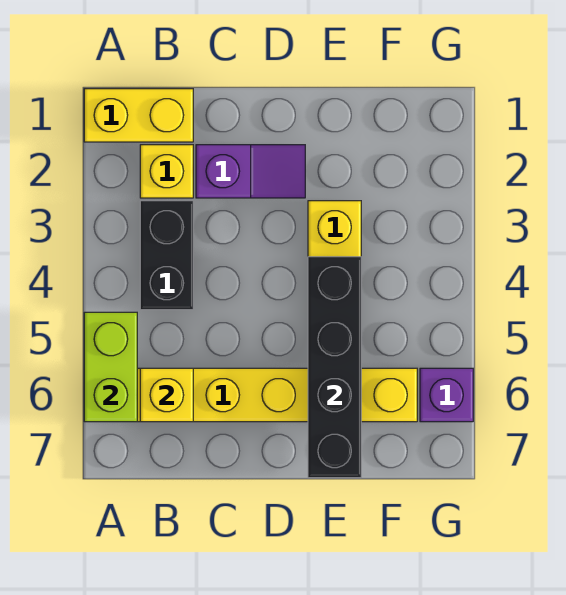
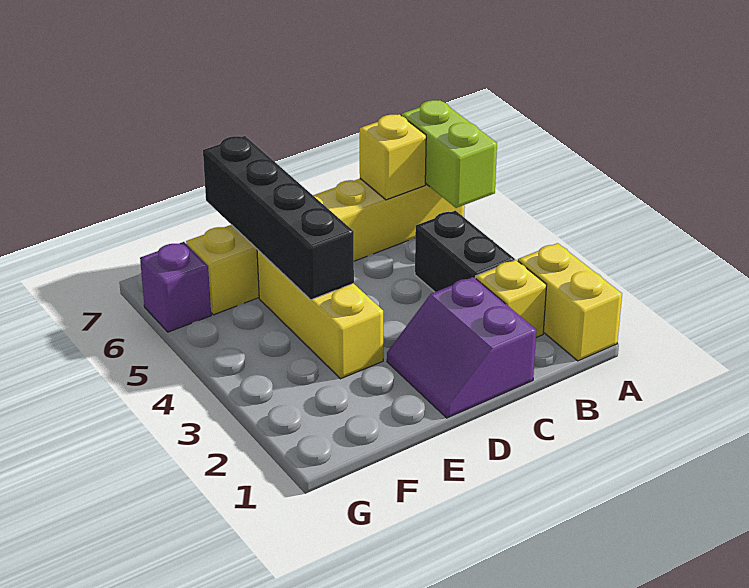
yellow 1x2 brick [84,89,193,142] -> yellow 1x2 brick turned to [518,243,622,361]
purple 1x2 slope [196,145,305,198] -> purple 2x2 slope [387,277,536,418]

